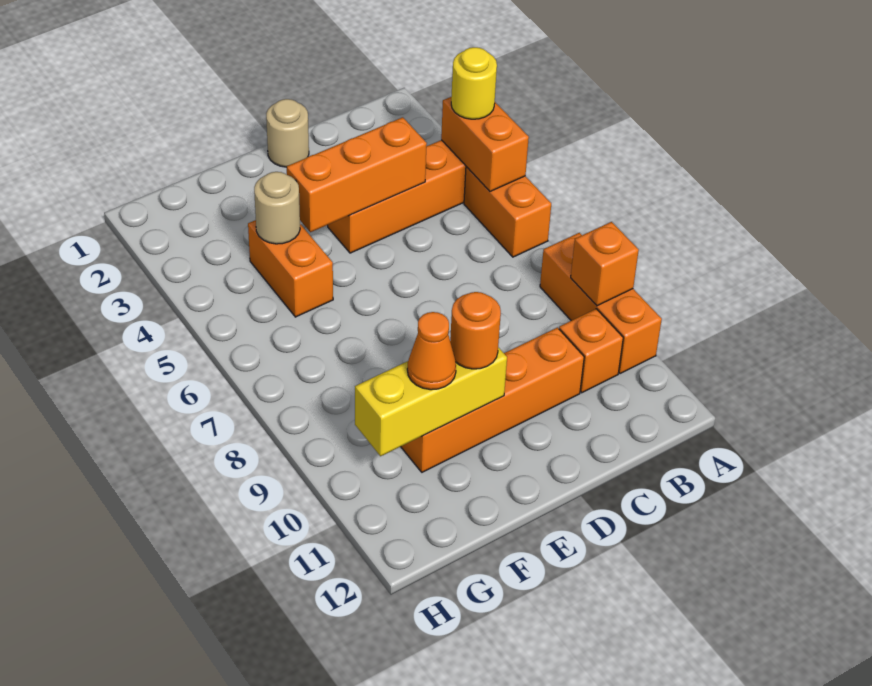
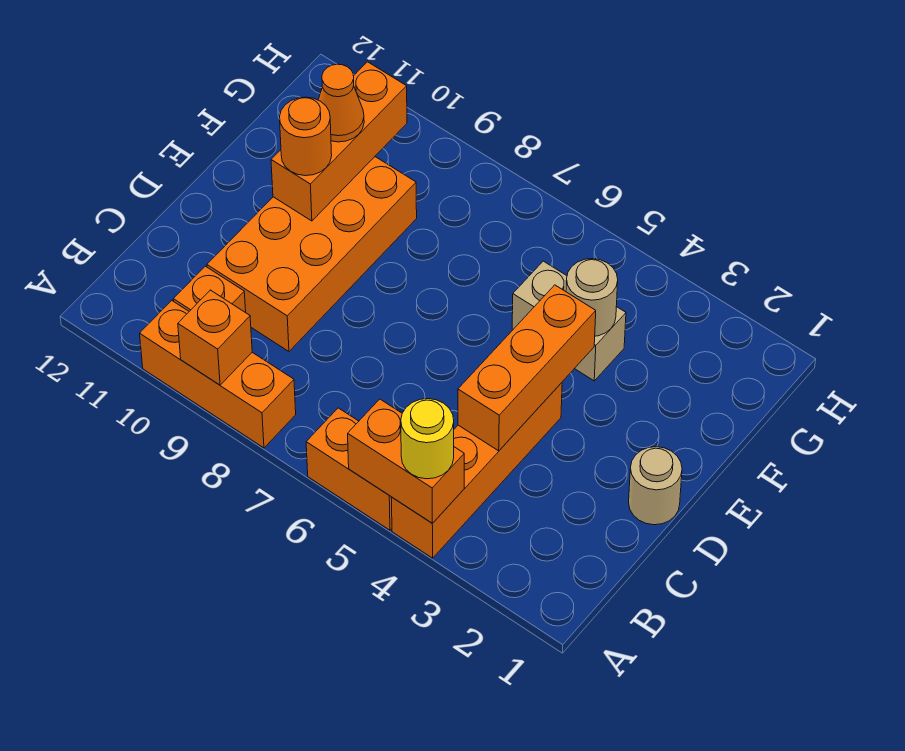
orange 1x4 brick [401,328,584,472] -> orange 2x4 brick [207,157,417,351]
yellow 1x3 brick [355,347,507,456] -> orange 1x3 brick [271,62,407,221]
orange 1x2 brick [248,220,333,317] -> tan 1x2 brick [512,261,626,381]

